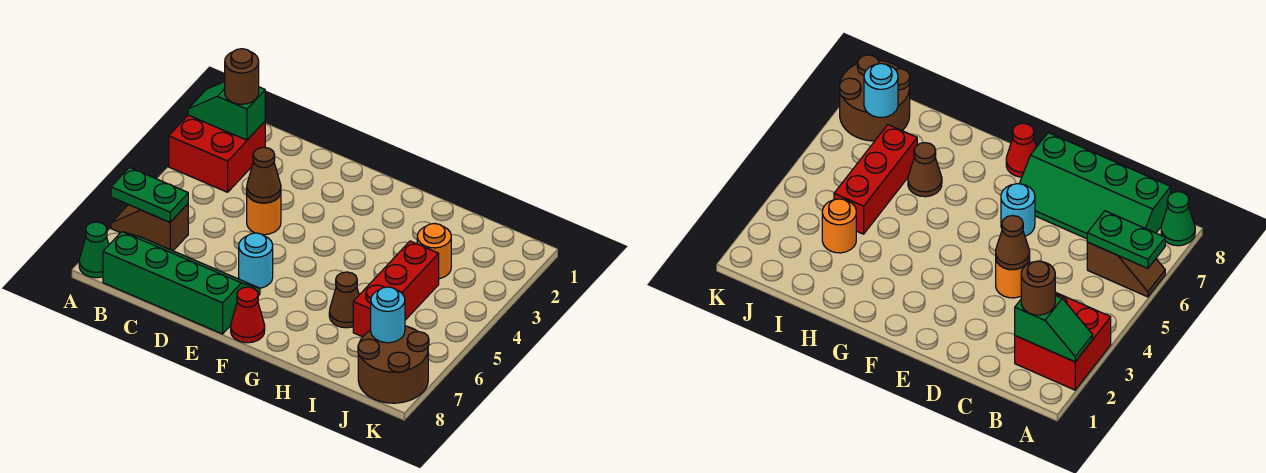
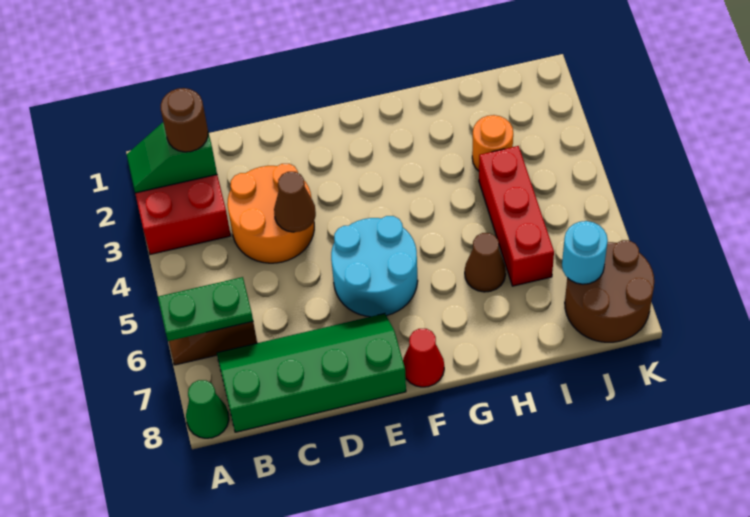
orange 1x1 round brick [247,193,281,235] -> orange 2x2 round brick [227,164,314,263]
cyan 1x1 round brick [239,233,273,288] -> cyan 2x2 round brick [331,216,418,317]

